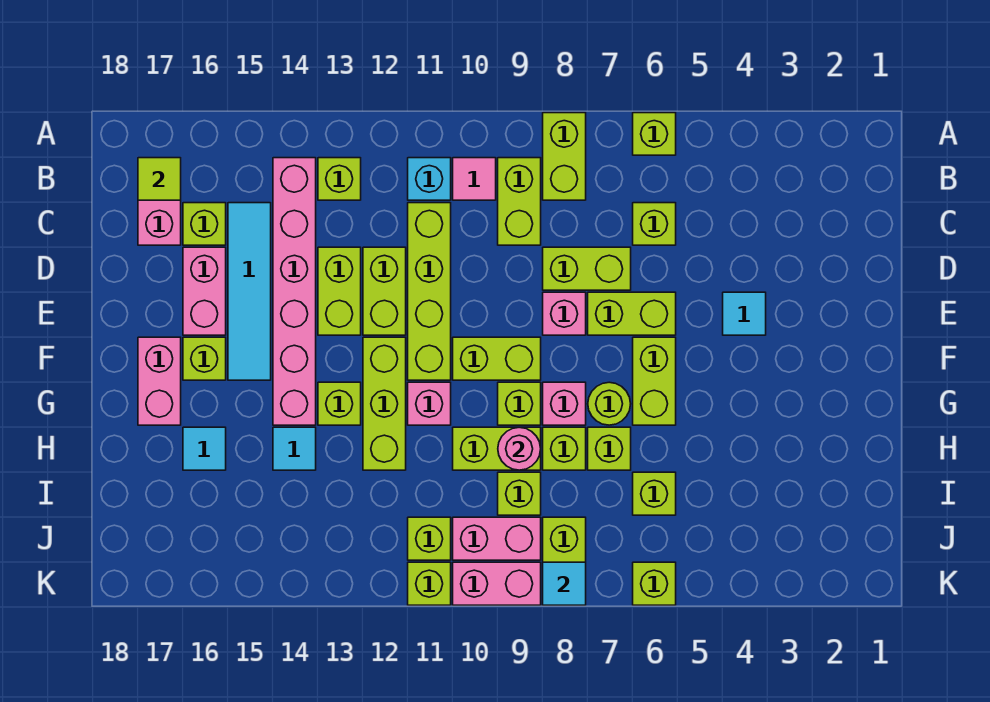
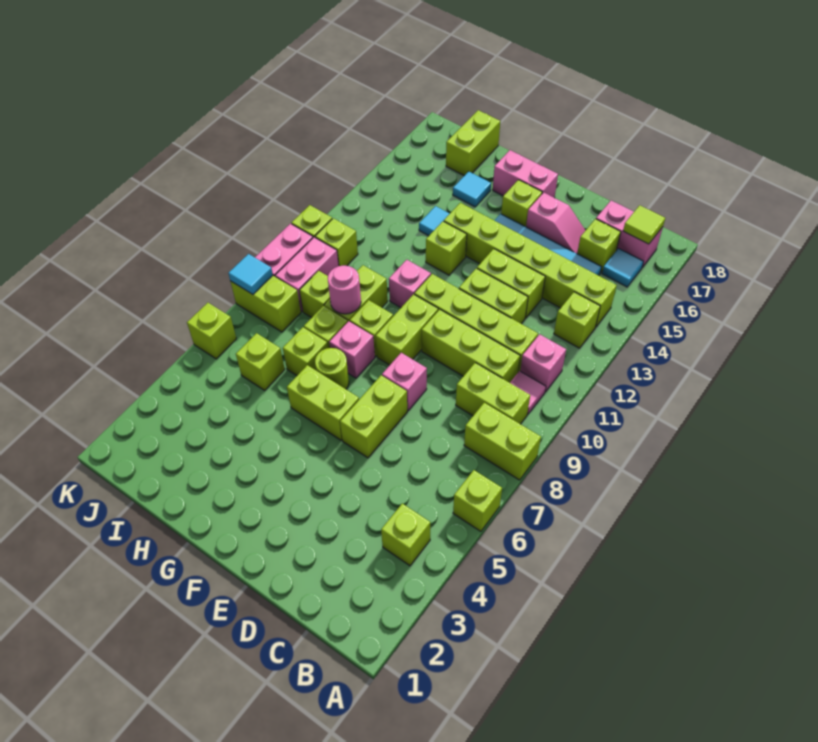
cyan 1x1 brick [408,158,451,200] -> pink 1x1 brick [520,334,566,392]
pink 1x6 brick [273,158,316,425] -> lime 1x6 brick [444,203,617,327]
lime 1x1 brick [633,203,676,245] -> lime 1x1 brick moved to [381,504,430,566]
lime 1x2 brick [543,247,631,290] -> lime 1x2 brick moved to [446,110,500,176]
pink 1x2 brick [183,247,226,335] -> pink 1x2 slope [526,193,586,254]
cyan 1x1 tile [723,292,766,335] -> cyan 1x1 tile moved to [602,248,644,287]
lime 1x3 brick [363,337,406,470] -> lime 1x3 brick moved to [422,309,520,383]

